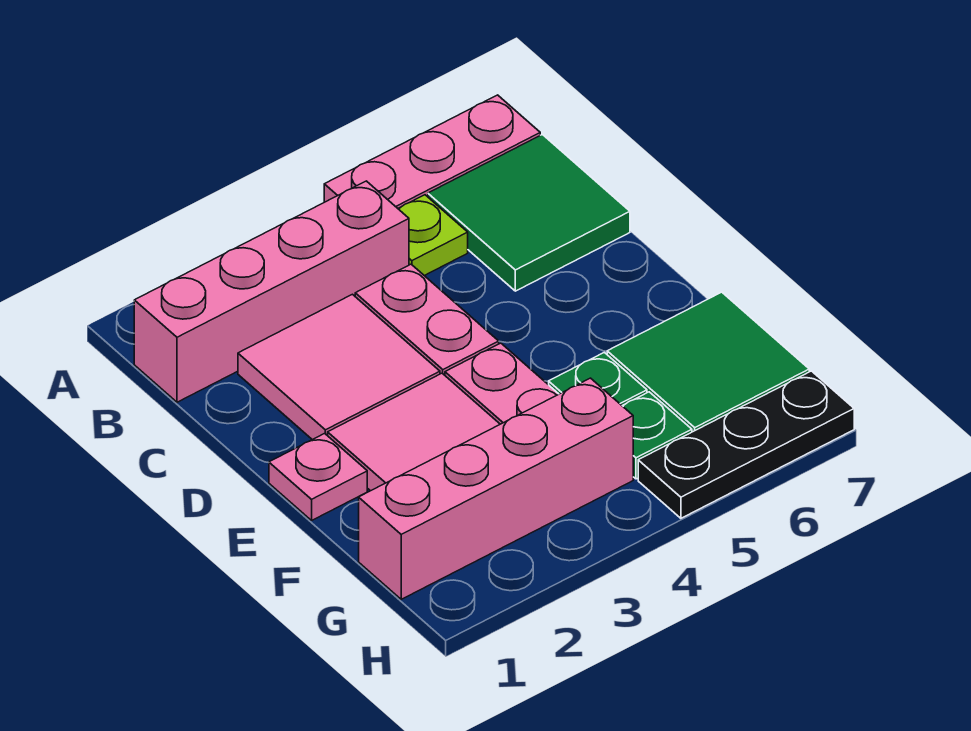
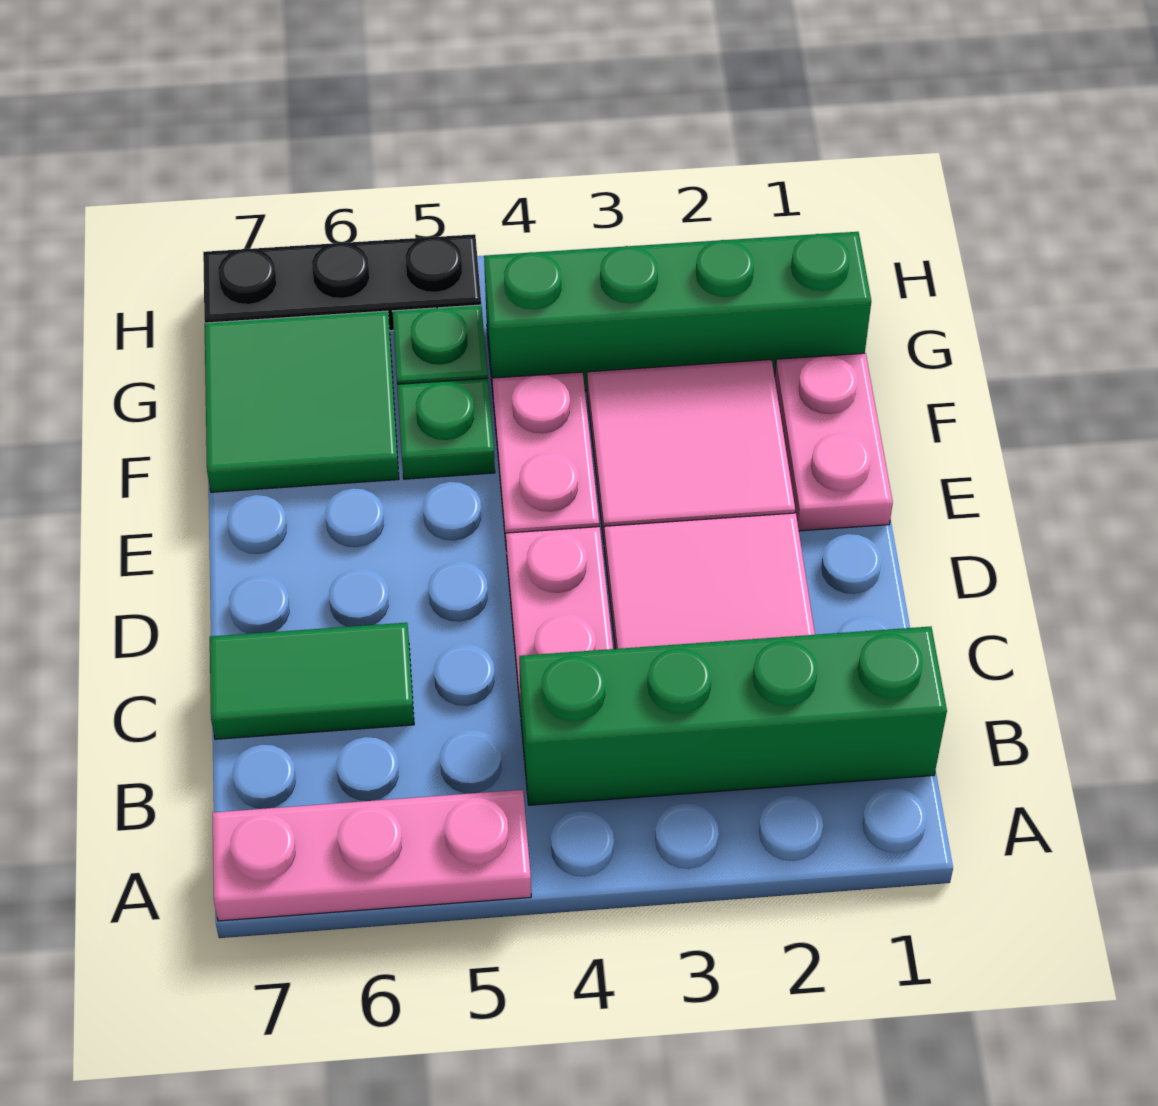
pink 1x4 brick [134,181,409,402] -> green 1x4 brick [519,626,947,805]
lime 1x1 plate [398,195,468,276] -> none
green 2x2 tile [428,135,630,291] -> green 1x2 tile [210,623,414,739]
pink 1x1 plate [269,433,367,520] -> pink 1x2 plate [775,353,893,531]
pink 1x4 brick [359,378,633,599] -> green 1x4 brick [484,232,871,392]

